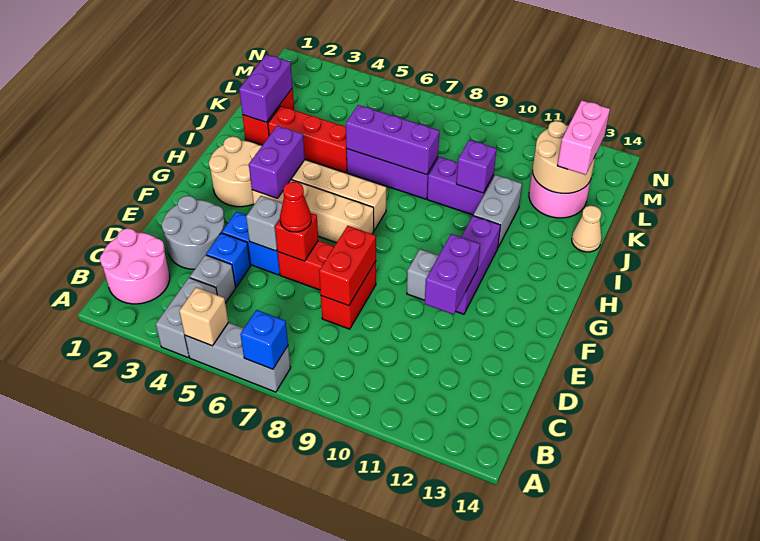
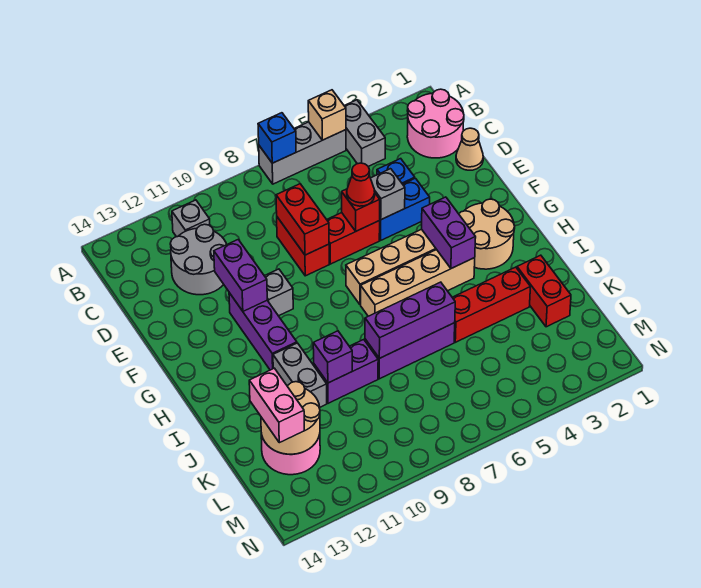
grey 1x1 brick [190,255,235,303] -> grey 1x1 brick moved to [172,200,210,237]
grey 2x2 round brick [161,196,225,269] -> grey 2x2 round brick moved to [170,224,227,295]
purple 1x2 brick [239,54,293,122] -> none
tan 1x1 cone [572,206,602,252] -> tan 1x1 cone moved to [456,128,483,170]

